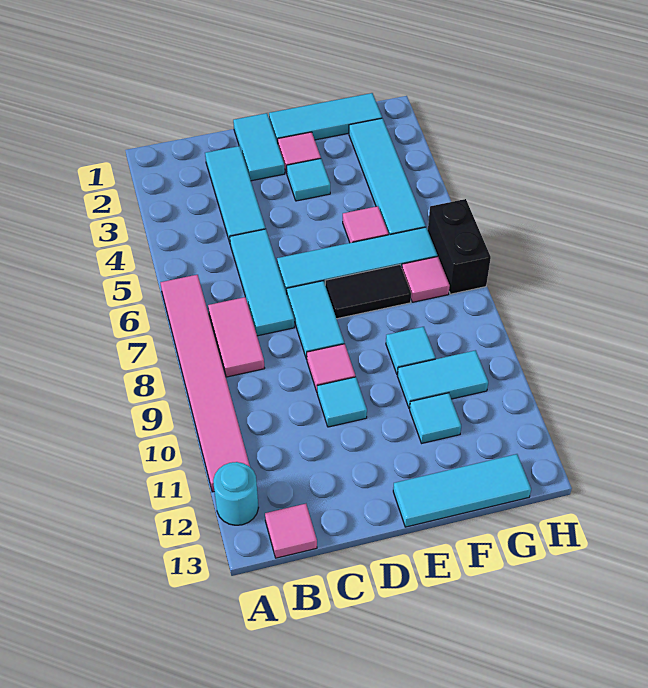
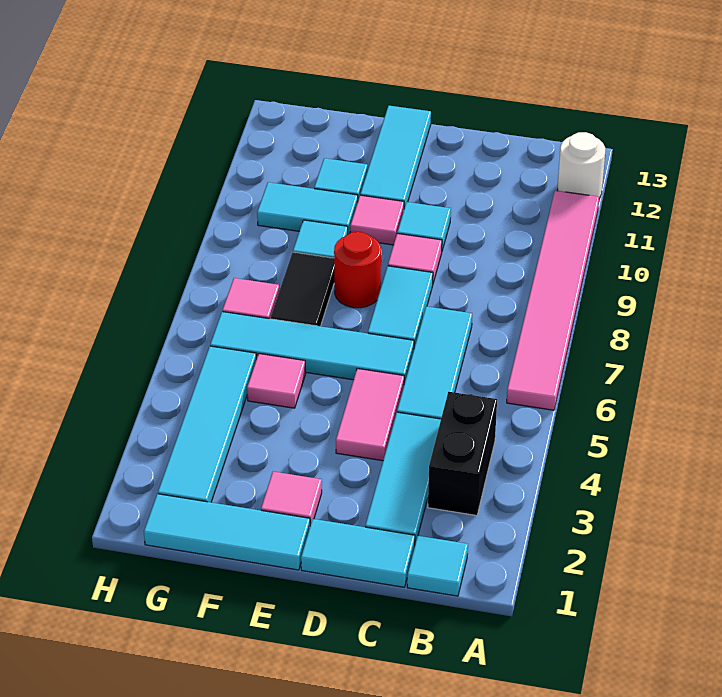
cyan 1x1 round brick [213,462,259,525] -> white 1x1 round brick [558,132,605,199]
pink 1x2 tile [208,297,265,377] -> pink 1x2 tile moved to [336,369,404,461]
pink 1x1 tile [265,504,317,558] -> pink 1x1 tile moved to [350,195,404,245]
cyan 1x2 tile [233,113,285,181] -> cyan 1x2 tile turned to [301,519,415,587]
cyan 1x1 tile [287,159,330,201] -> cyan 1x1 tile moved to [407,536,468,596]
black 1x2 tile [325,265,411,319] -> black 1x2 tile turned to [271,252,334,326]
none -> red 1x1 round brick [334,232,381,308]
cyan 1x3 tile [393,454,531,527] -> cyan 1x3 tile turned to [360,106,431,208]
black 1x2 brick [428,199,491,294] -> black 1x2 brick moved to [428,392,497,515]

